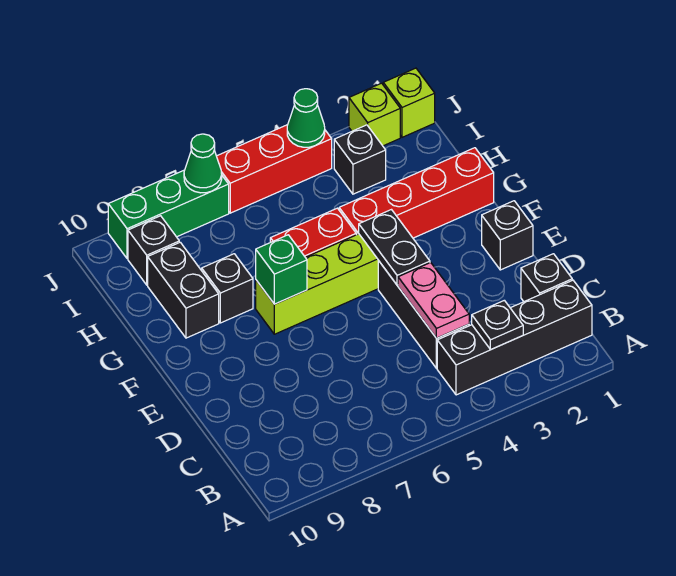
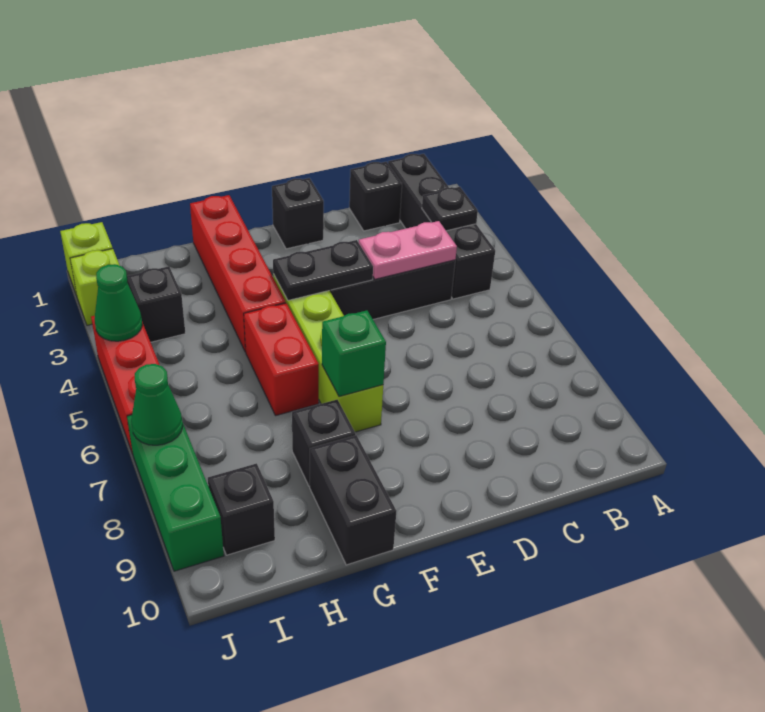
black 1x2 brick [148,242,219,338] -> black 1x2 brick turned to [310,435,396,565]

